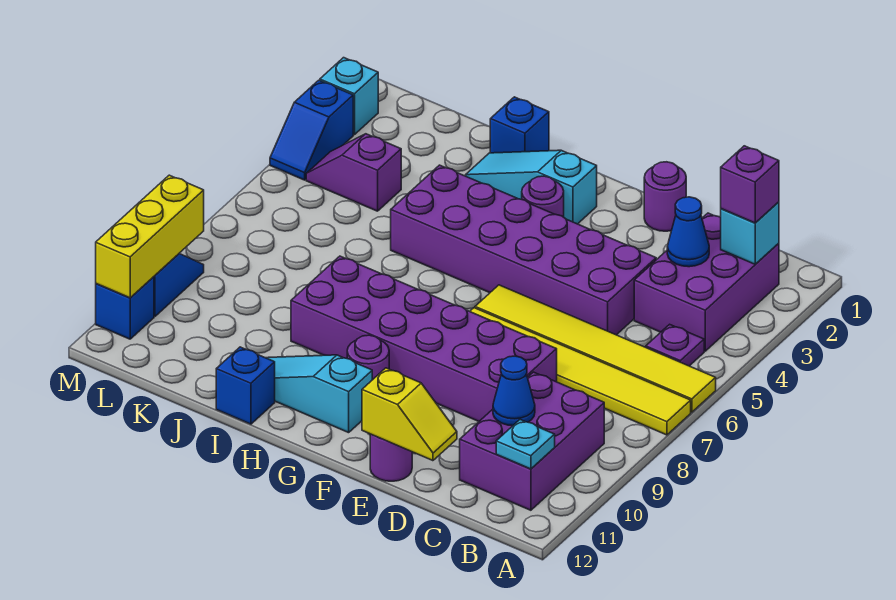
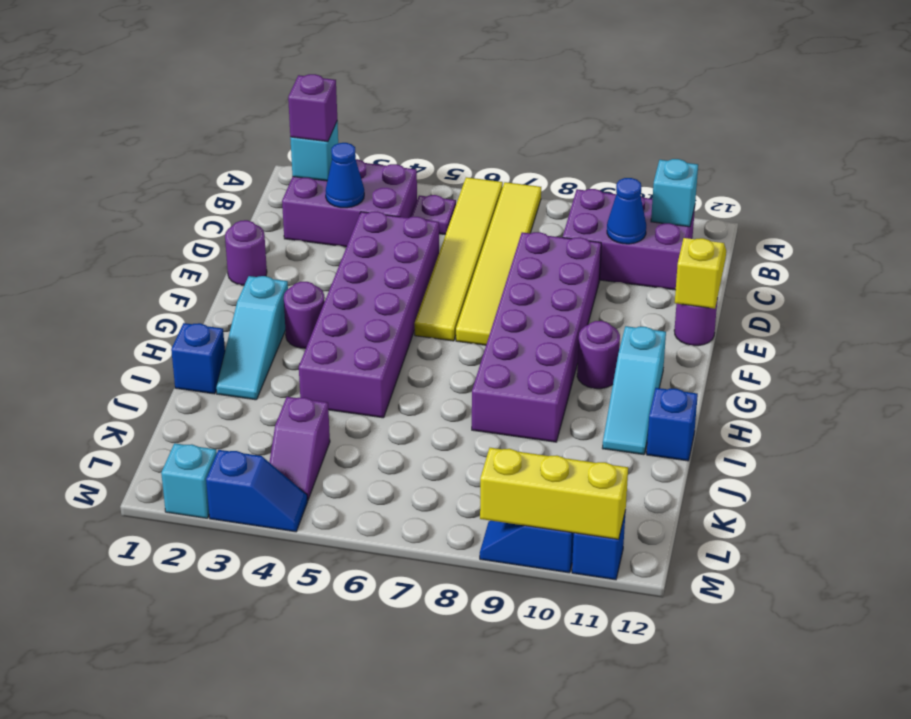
cyan 1x1 plate [496,420,555,469] -> cyan 1x1 brick [651,159,698,227]

